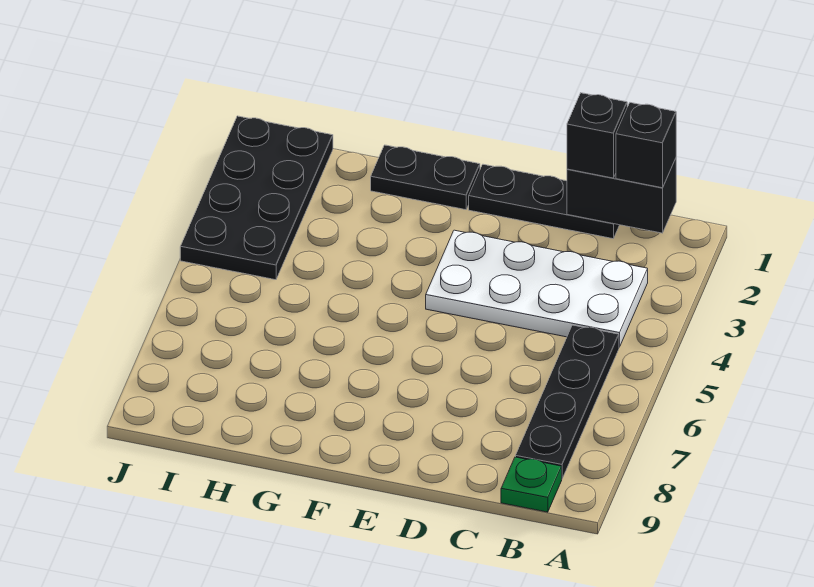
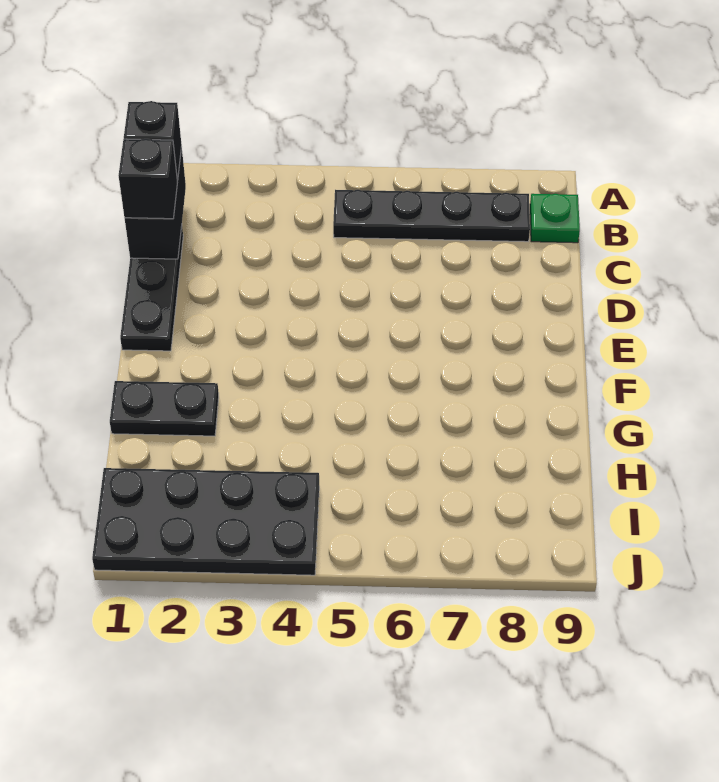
white 2x4 plate [426,230,648,347] -> none
black 1x2 plate [371,145,480,210] -> black 1x2 plate turned to [110,381,219,436]

